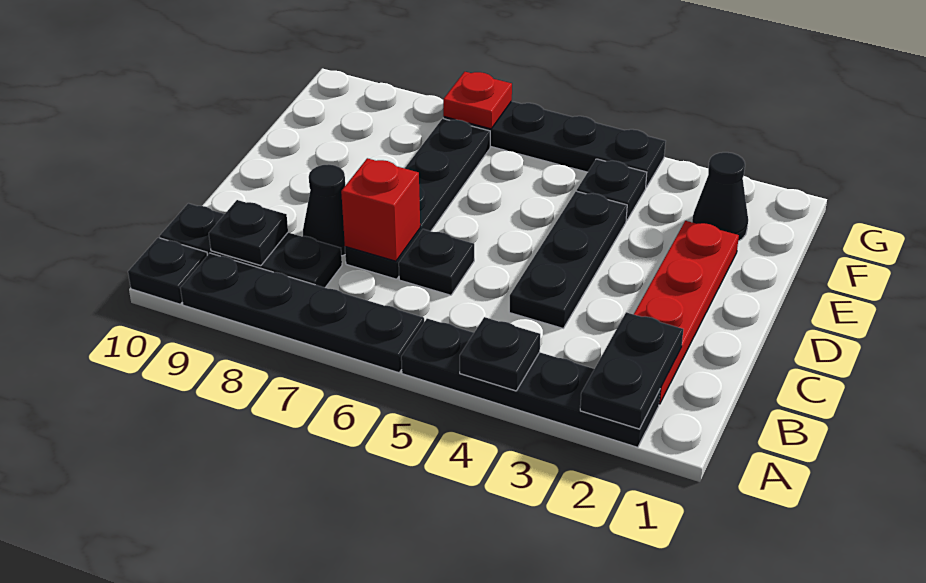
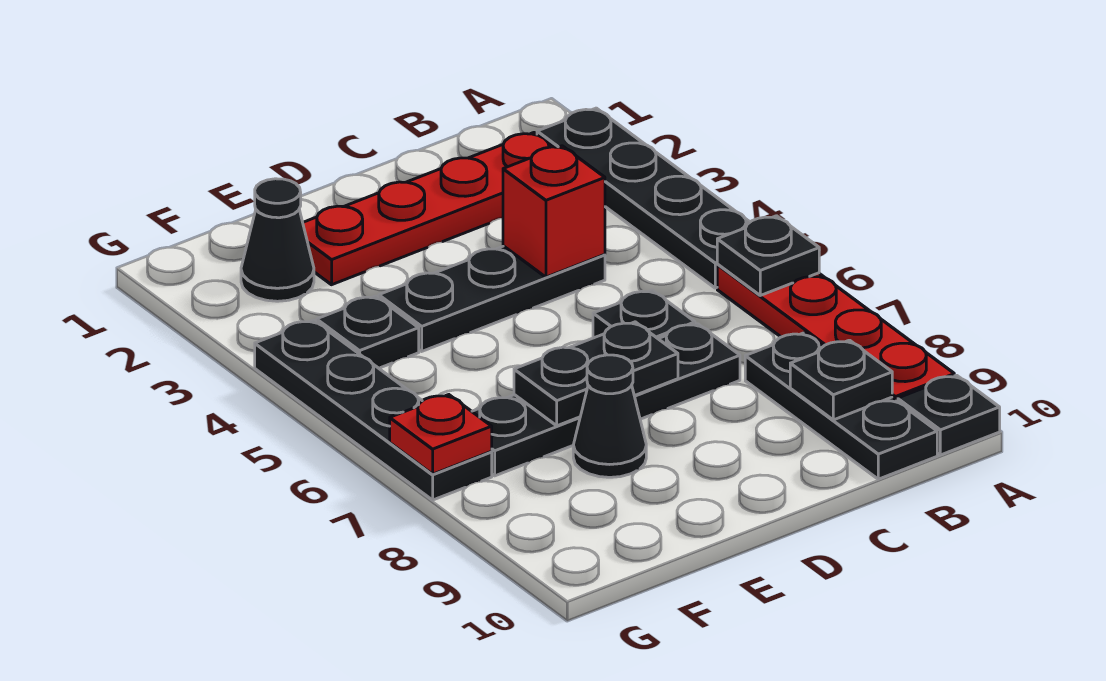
black 1x2 plate [580,312,683,429] -> black 1x2 plate moved to [514,322,678,426]
black 1x1 plate [460,317,540,391] -> black 1x1 plate moved to [717,216,819,295]
black 1x4 plate [180,253,424,373] -> red 1x4 plate [717,265,954,402]
red 1x1 brick [341,158,420,261] -> red 1x1 brick moved to [503,146,605,277]
black 1x1 cone [303,164,345,256] -> black 1x1 cone moved to [573,355,646,477]

